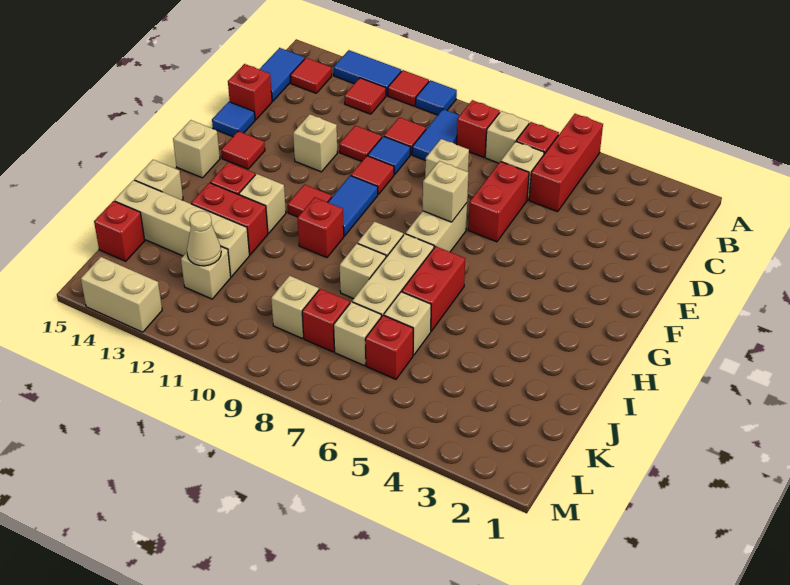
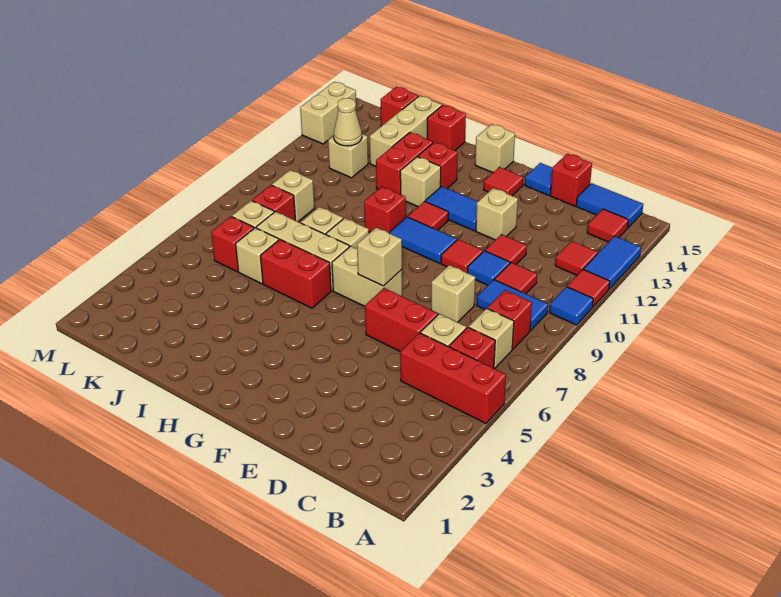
none -> blue 1x2 tile [425,186,478,231]
tan 1x1 brick [134,160,183,200] -> red 1x1 brick [427,105,466,150]
tan 1x4 brick [115,180,249,277] -> tan 1x3 brick [370,96,442,166]

